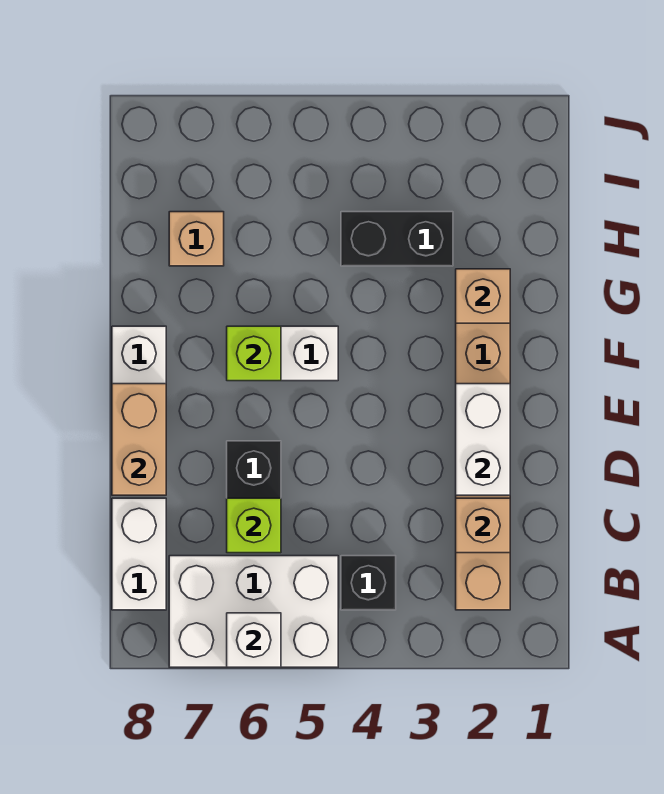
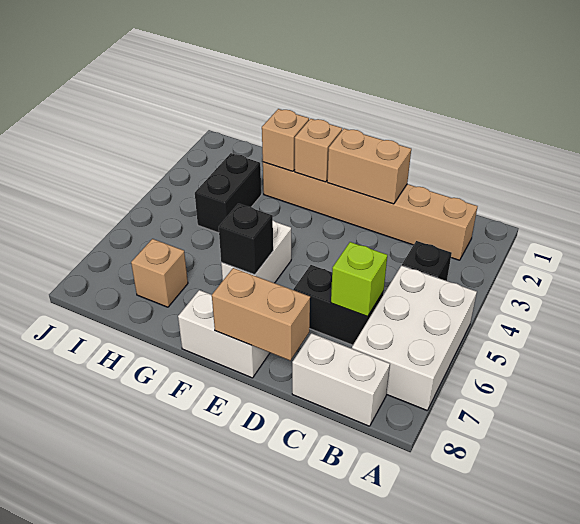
white 1x1 brick [227,613,281,667] -> none
tan 1x1 brick [456,498,510,553] -> tan 1x1 brick moved to [295,119,342,182]
white 1x2 brick [456,384,510,495] -> tan 1x2 brick [327,129,411,204]
lime 1x1 brick [227,326,281,381] -> black 1x1 brick [219,204,273,275]

